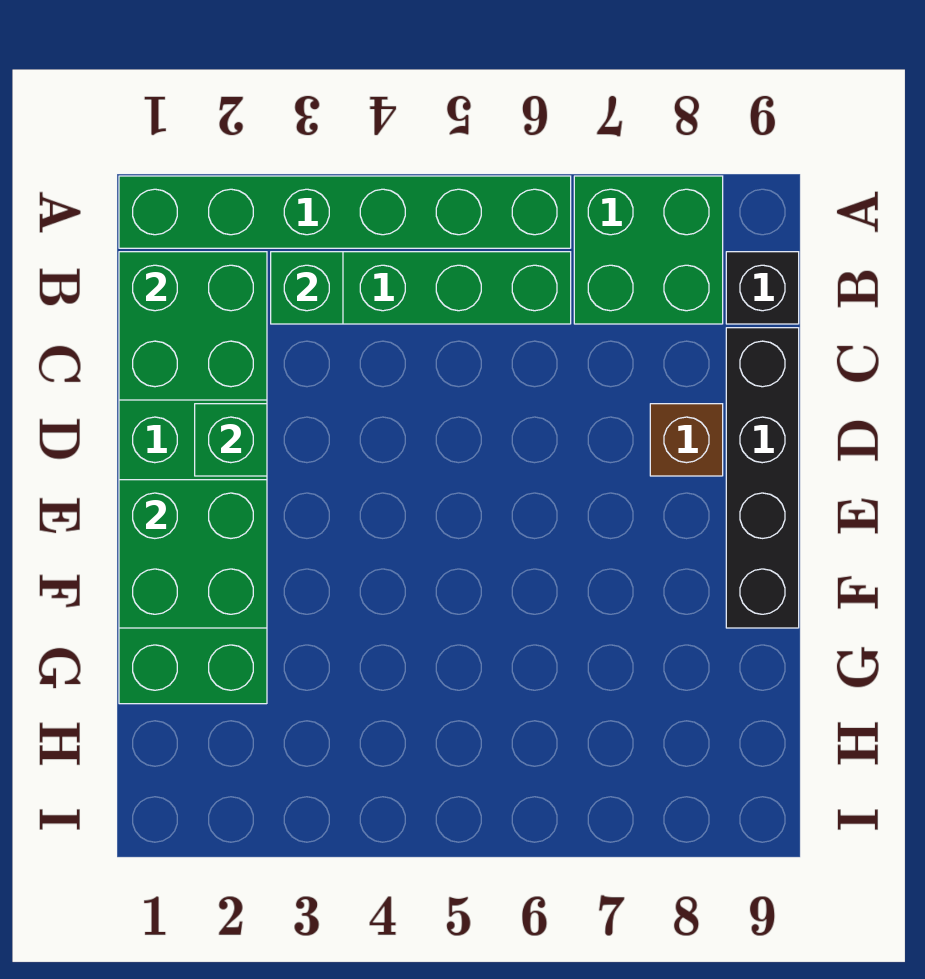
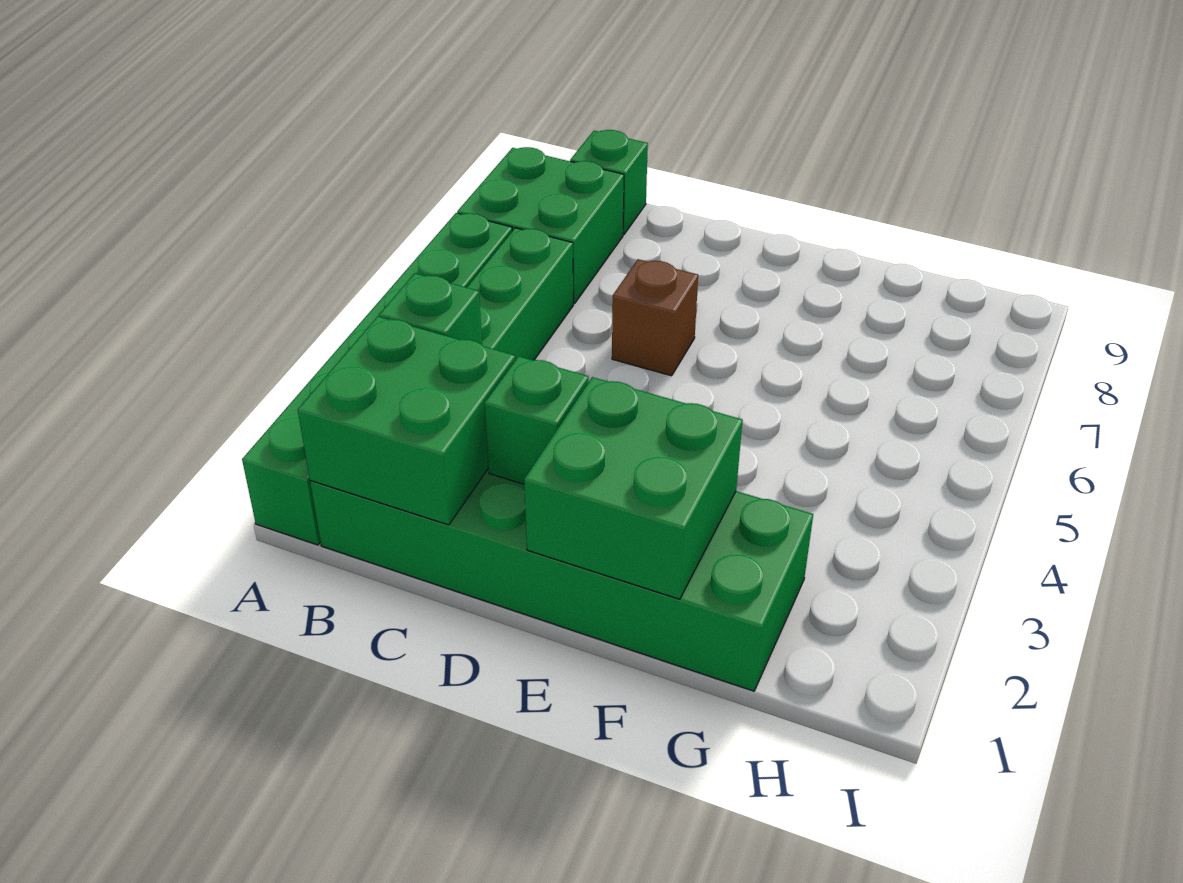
black 1x1 brick [726,252,799,324] -> green 1x1 brick [570,130,648,234]
black 1x4 brick [726,328,799,628] -> none
brown 1x1 brick [650,404,723,476] -> brown 1x1 brick moved to [612,259,698,376]

